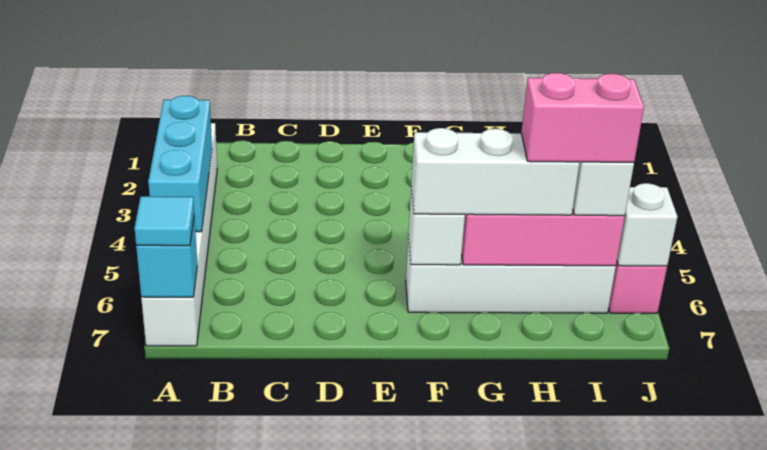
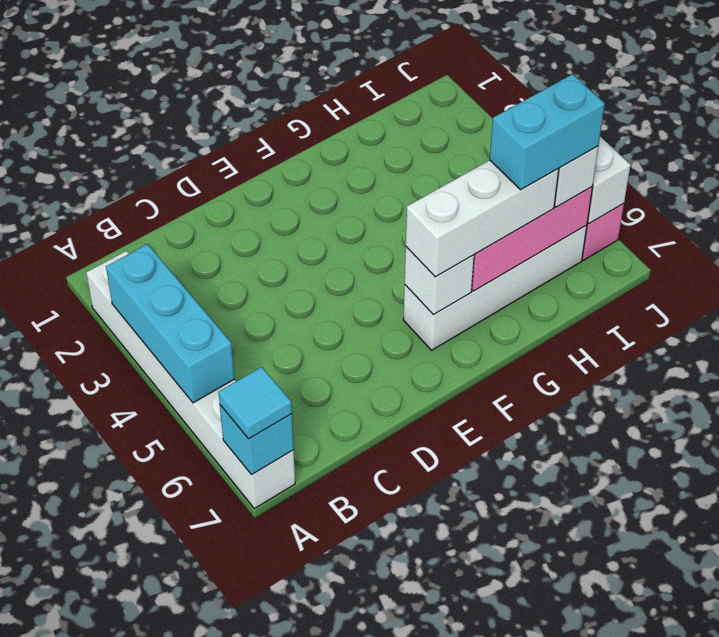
pink 1x2 brick [521,73,644,162] -> cyan 1x2 brick [490,74,605,190]

